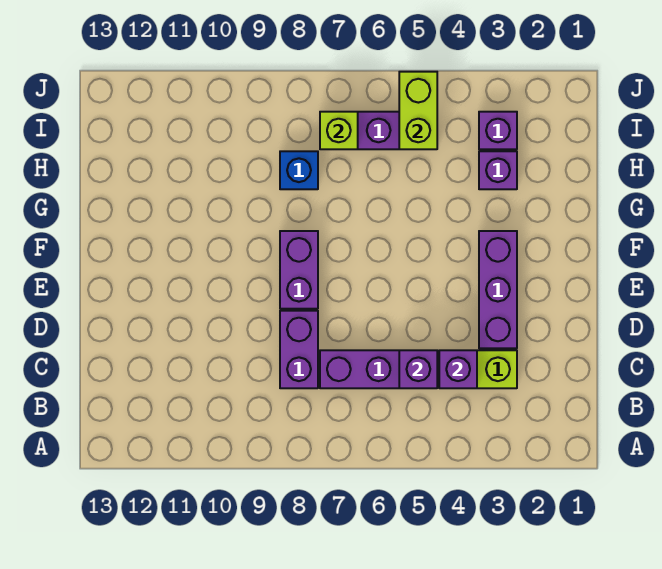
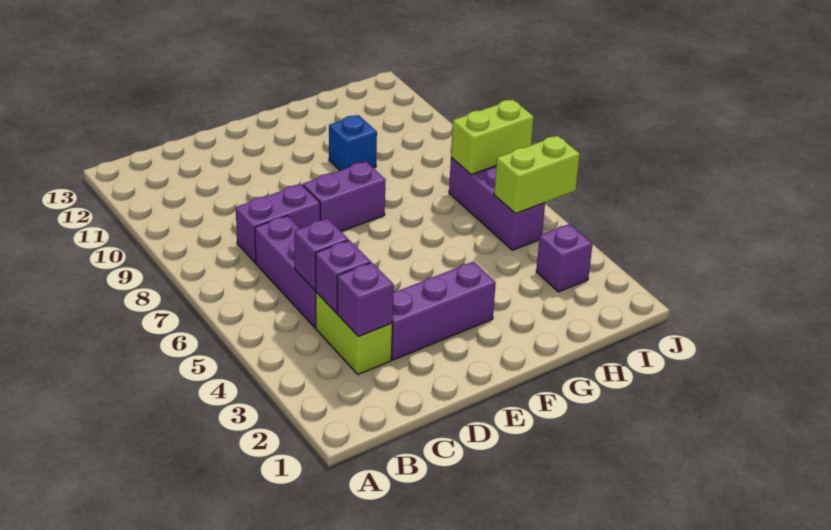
purple 1x1 brick [479,151,517,189] -> purple 1x1 brick moved to [337,262,394,337]
blue 1x1 brick [280,151,318,189] -> blue 1x1 brick moved to [329,115,377,170]
lime 1x1 brick [320,112,358,149] -> lime 1x2 brick [451,100,534,175]

